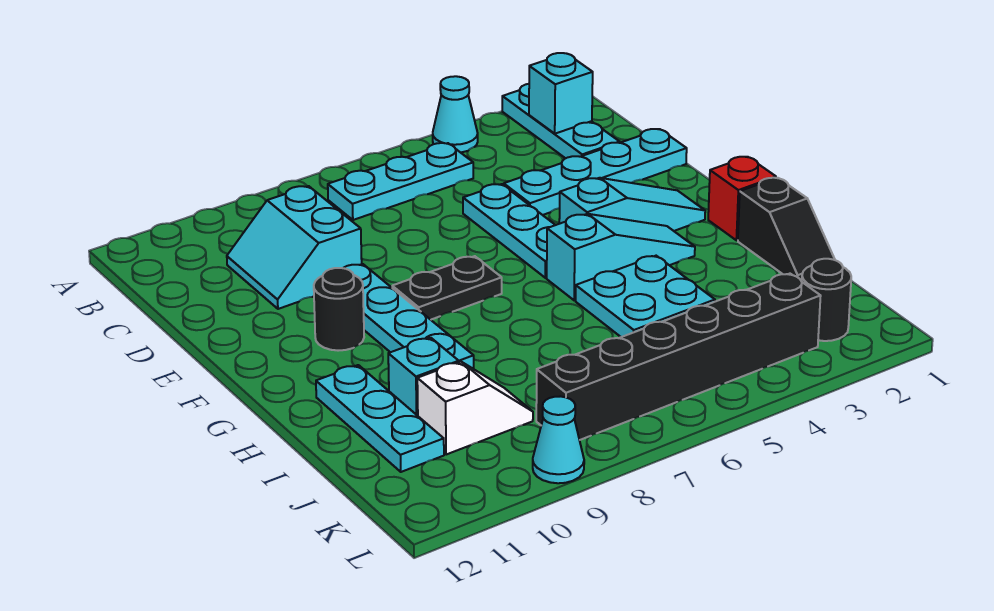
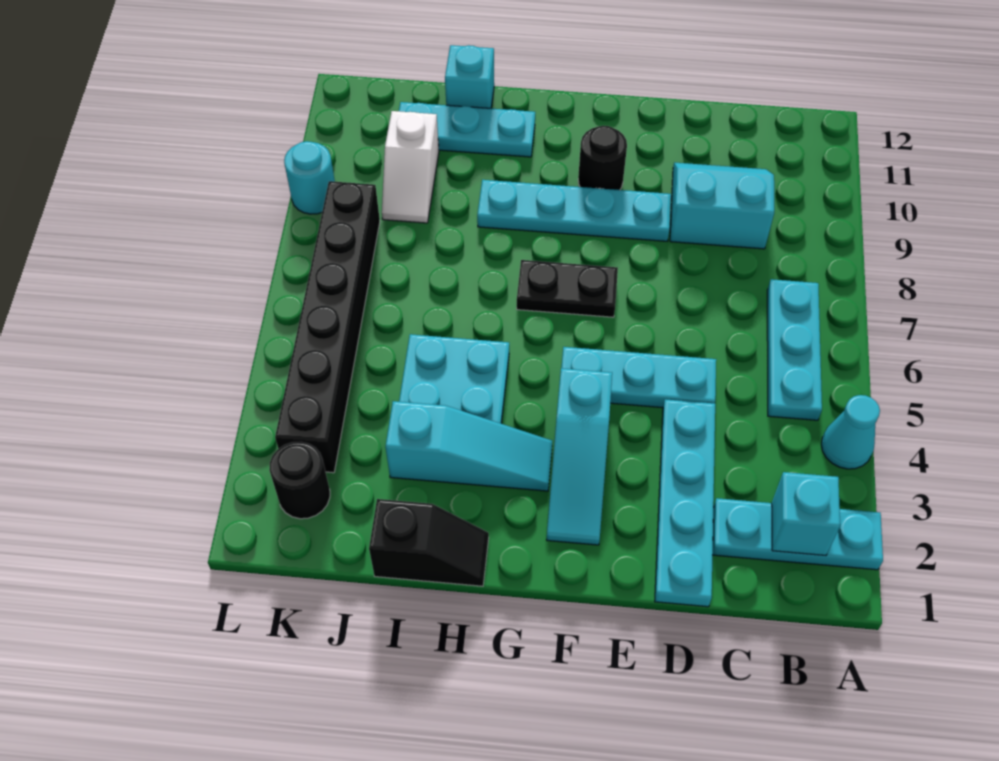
black 1x2 plate [392,256,502,320] -> black 1x2 plate turned to [517,260,618,317]
red 1x1 brick [708,157,776,240] -> none
cyan 1x3 slope [547,214,695,300] -> cyan 1x3 slope turned to [386,401,552,491]
black 1x2 slope [738,178,835,281] -> black 1x2 slope turned to [369,499,489,586]
cyan 1x1 brick [388,338,459,416] -> cyan 1x1 brick moved to [445,45,494,108]
cyan 1x1 cone [533,396,584,483] -> cyan 1x1 round brick [284,141,335,214]

